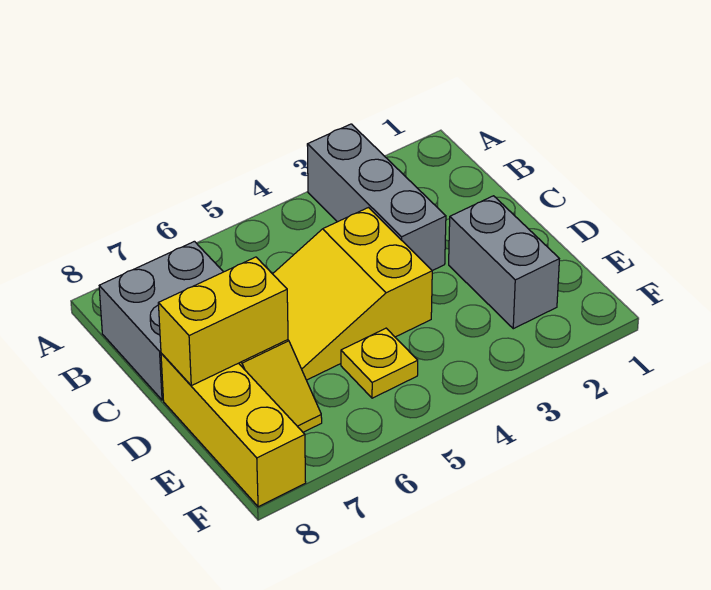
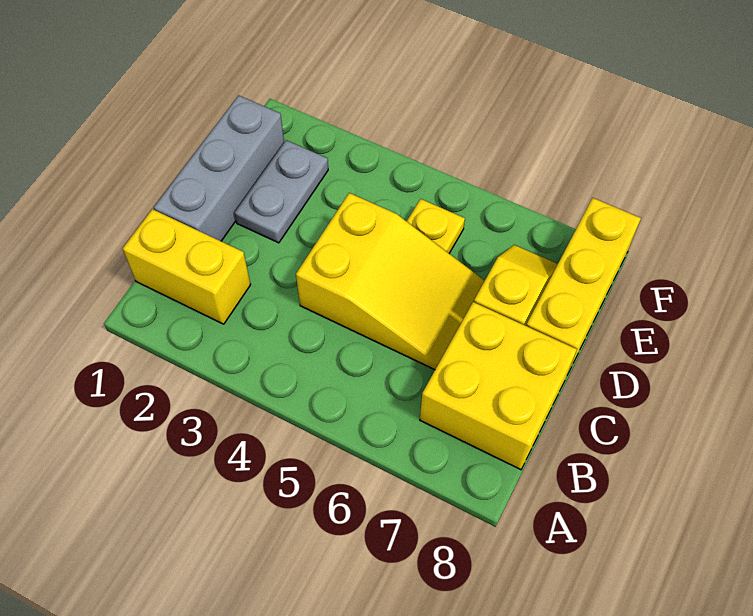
grey 1x3 brick [307,124,446,271] -> grey 1x3 brick moved to [154,95,284,241]
grey 2x2 brick [99,241,223,400] -> yellow 2x2 brick [420,302,577,470]
grey 1x2 brick [449,196,559,329] -> grey 1x2 plate [235,140,328,243]
yellow 1x2 brick [158,257,288,386] -> yellow 1x2 brick moved to [123,209,251,324]

